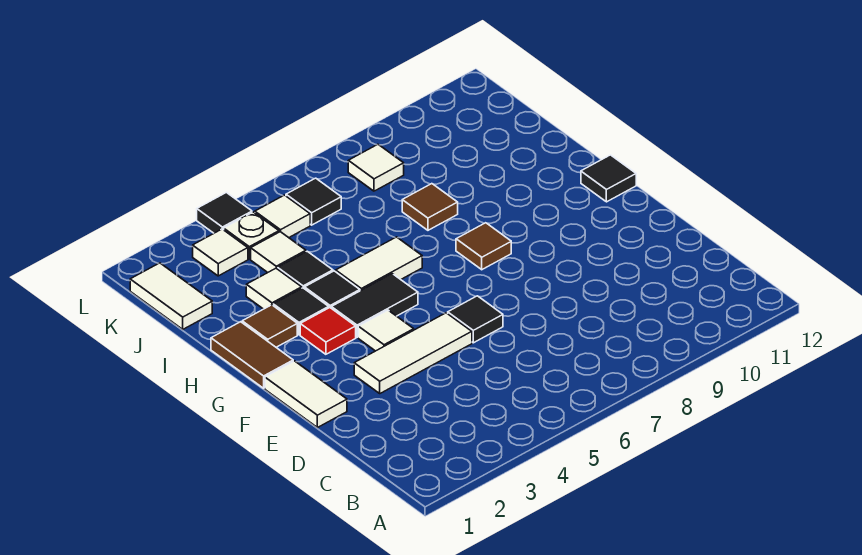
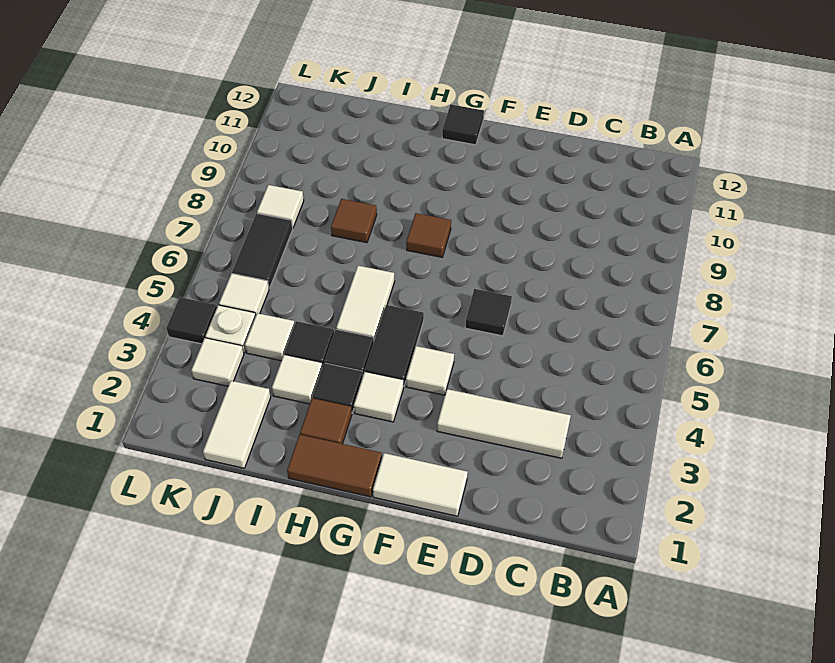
white 1x3 tile [354,313,472,393] -> white 1x3 tile turned to [437,389,571,458]
red 1x1 tile [300,308,356,354] -> white 1x1 tile [354,372,404,422]
white 1x2 tile [130,263,212,329] -> white 1x2 tile turned to [203,381,271,468]
black 1x1 tile [286,178,341,225] -> black 1x2 tile [232,213,293,288]

